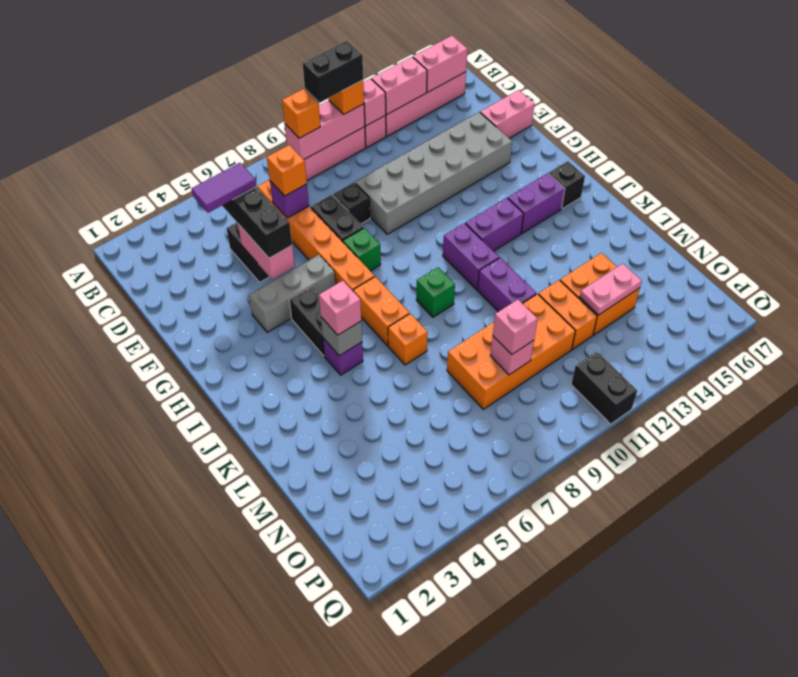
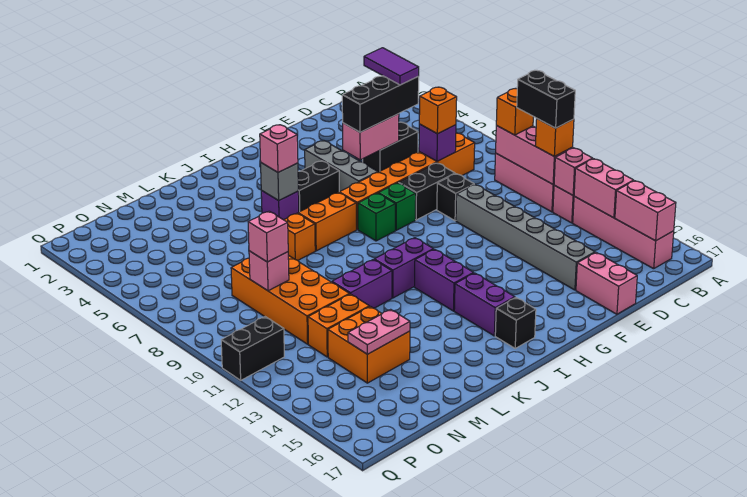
grey 2x6 brick [355,112,512,234] -> grey 1x6 brick [456,184,595,290]
green 1x1 brick [416,267,455,317] -> green 1x1 brick moved to [358,193,395,241]
pink 1x2 plate [580,264,642,315] -> pink 1x2 plate turned to [348,309,410,354]

